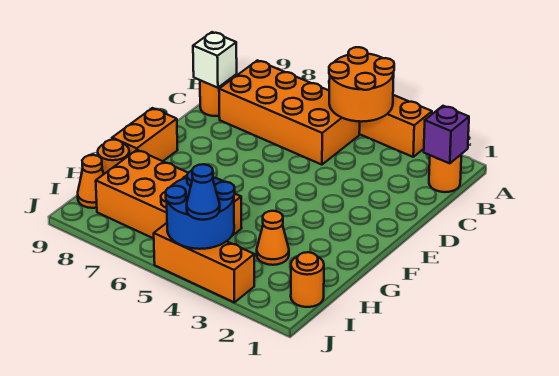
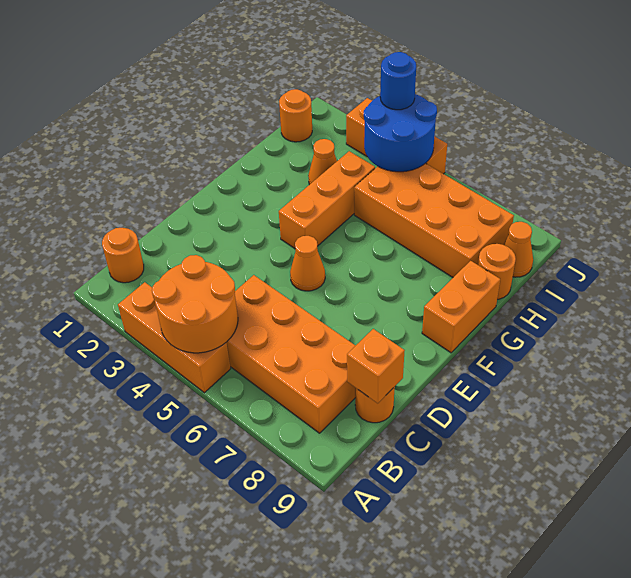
purple 1x1 brick [424,106,469,163] -> none
white 1x1 brick [193,32,237,88] -> orange 1x1 brick [347,329,405,403]
none -> orange 1x1 cone [290,236,325,291]
none -> orange 1x3 brick [279,151,375,248]
blue 1x1 cone [187,164,220,220] -> blue 1x1 round brick [380,52,416,110]

